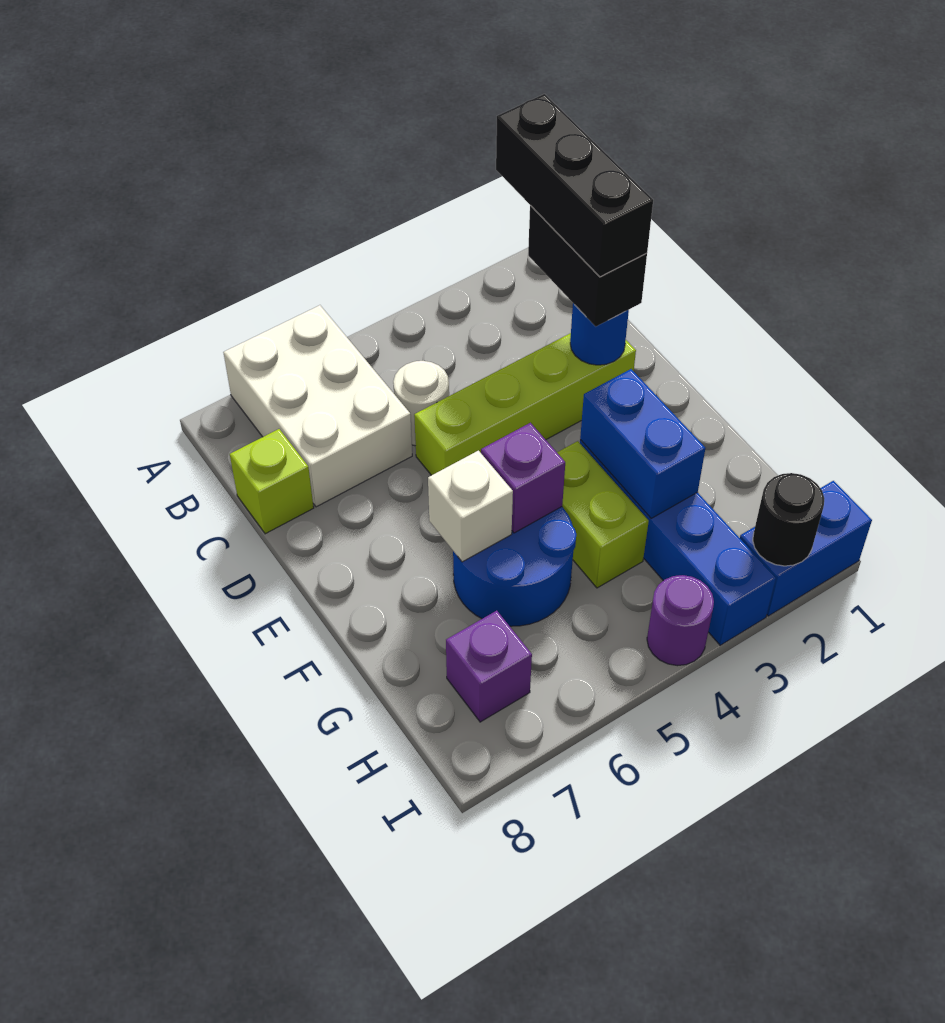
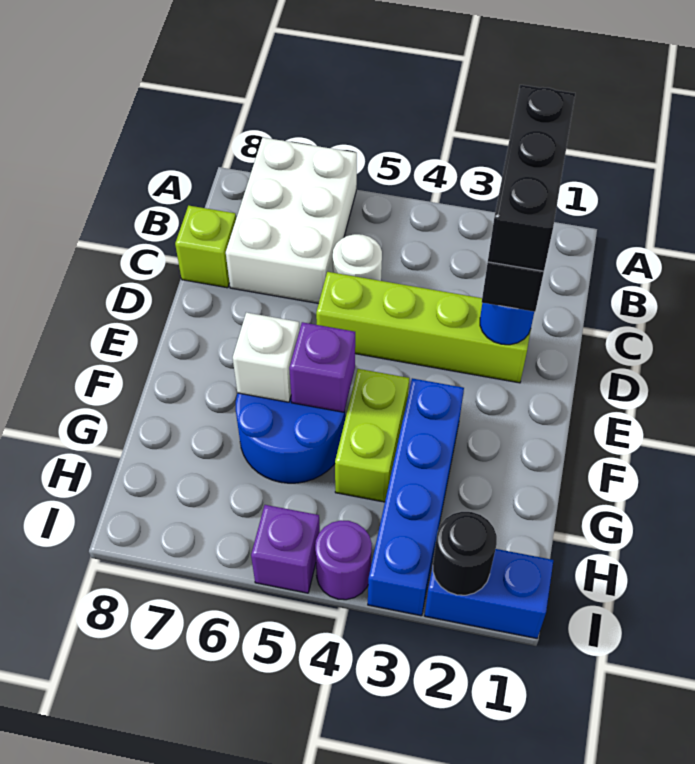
blue 1x2 brick [580,369,705,518] -> none
purple 1x1 brick [446,611,532,722] -> purple 1x1 brick moved to [251,505,320,593]

